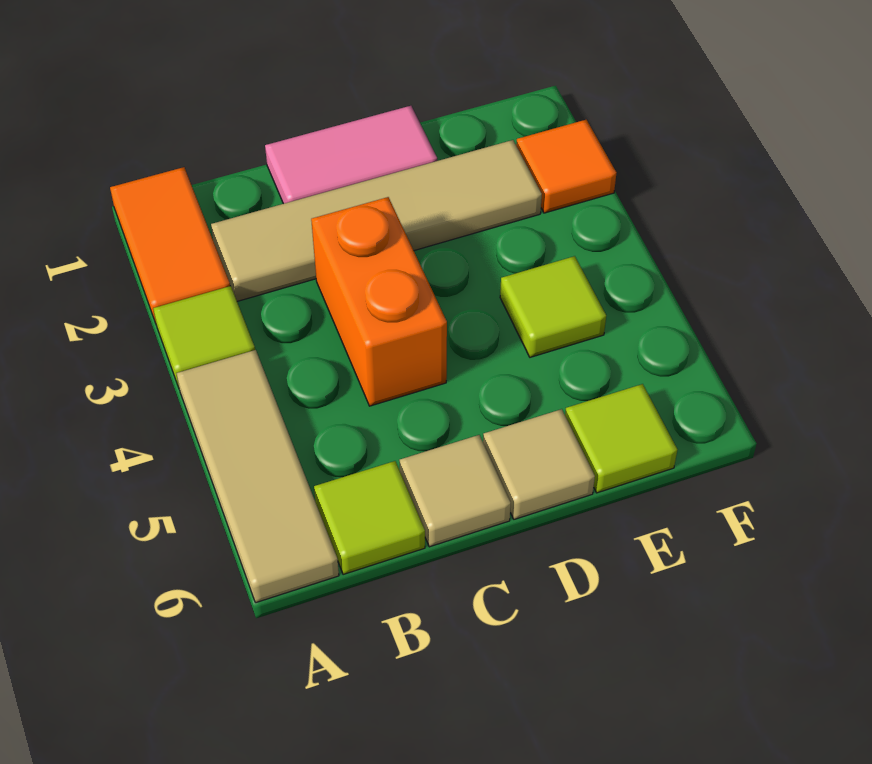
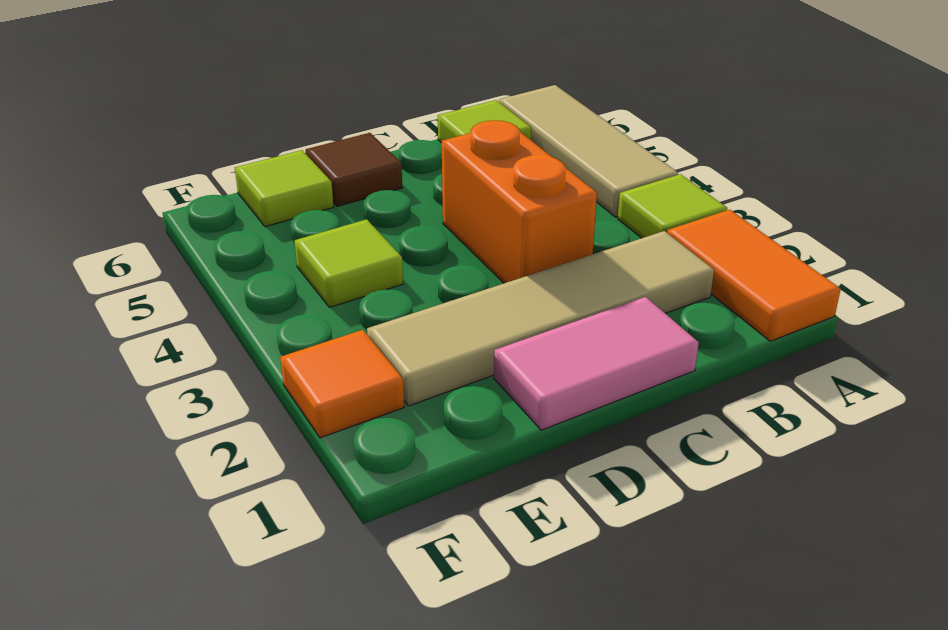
tan 1x1 tile [399,435,511,547] -> none
tan 1x1 tile [483,409,595,519] -> brown 1x1 tile [306,133,402,206]

